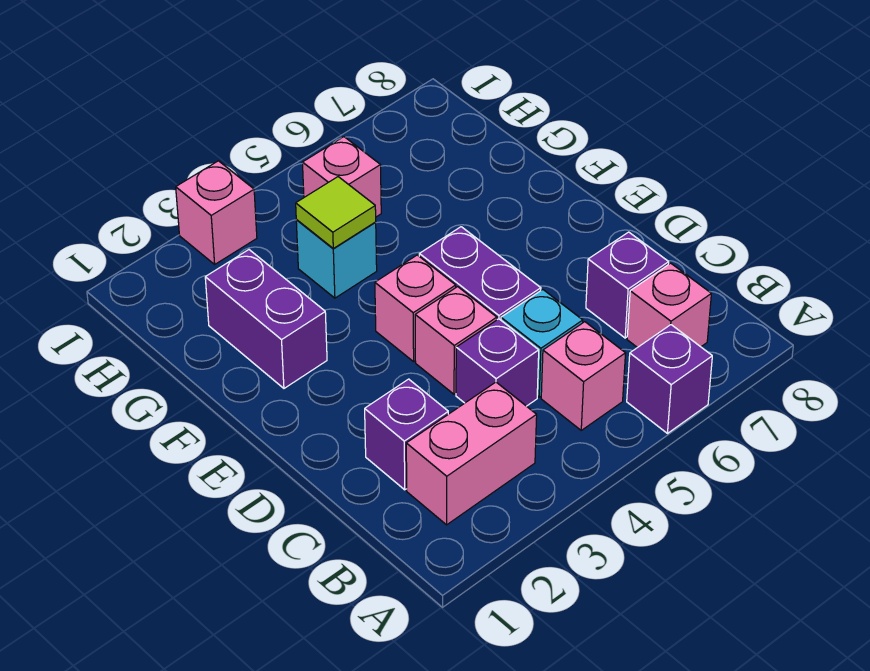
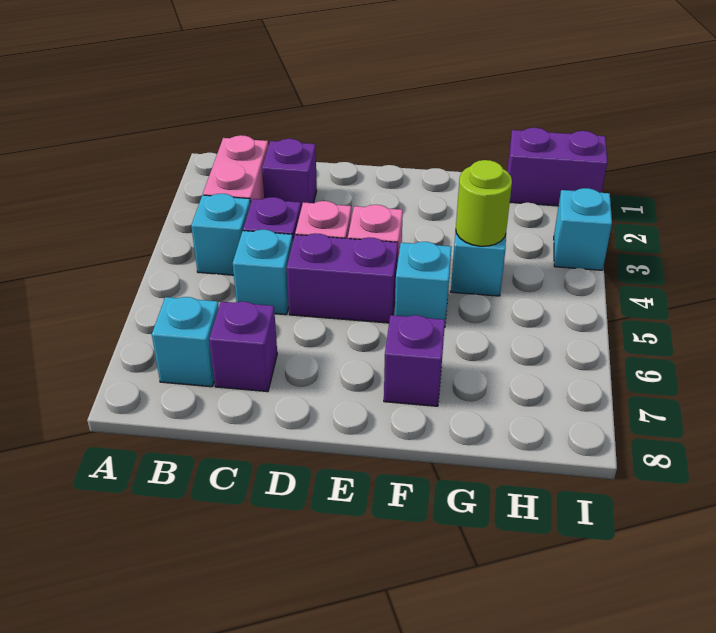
purple 1x1 brick [627,325,712,433] -> purple 1x1 brick moved to [384,315,445,406]
none -> cyan 1x1 brick [191,194,250,275]
pink 1x1 brick [541,322,626,430] -> none
pink 1x1 brick [627,263,711,348] -> cyan 1x1 brick [152,297,219,387]
purple 1x2 brick [205,250,327,388] -> purple 1x2 brick moved to [507,128,607,206]
none -> cyan 1x1 brick [395,242,451,328]
lime 1x1 tile [296,177,376,248] -> lime 1x1 round brick [456,160,512,246]
pink 1x1 brick [302,137,381,217] -> none
pink 1x1 brick [176,161,257,264] -> cyan 1x1 brick [554,188,612,270]

